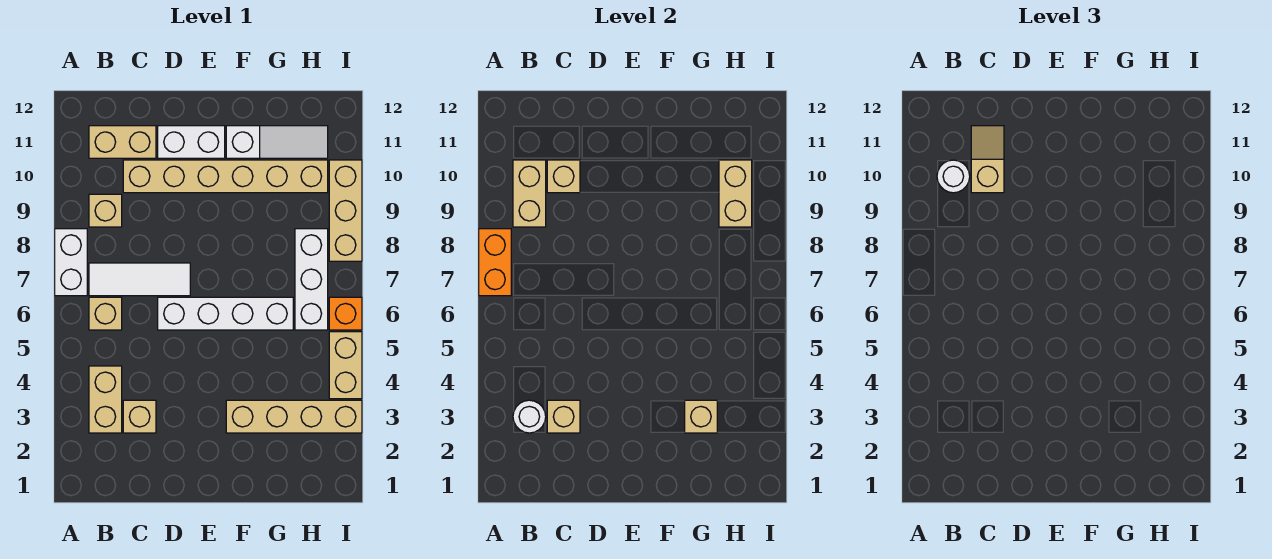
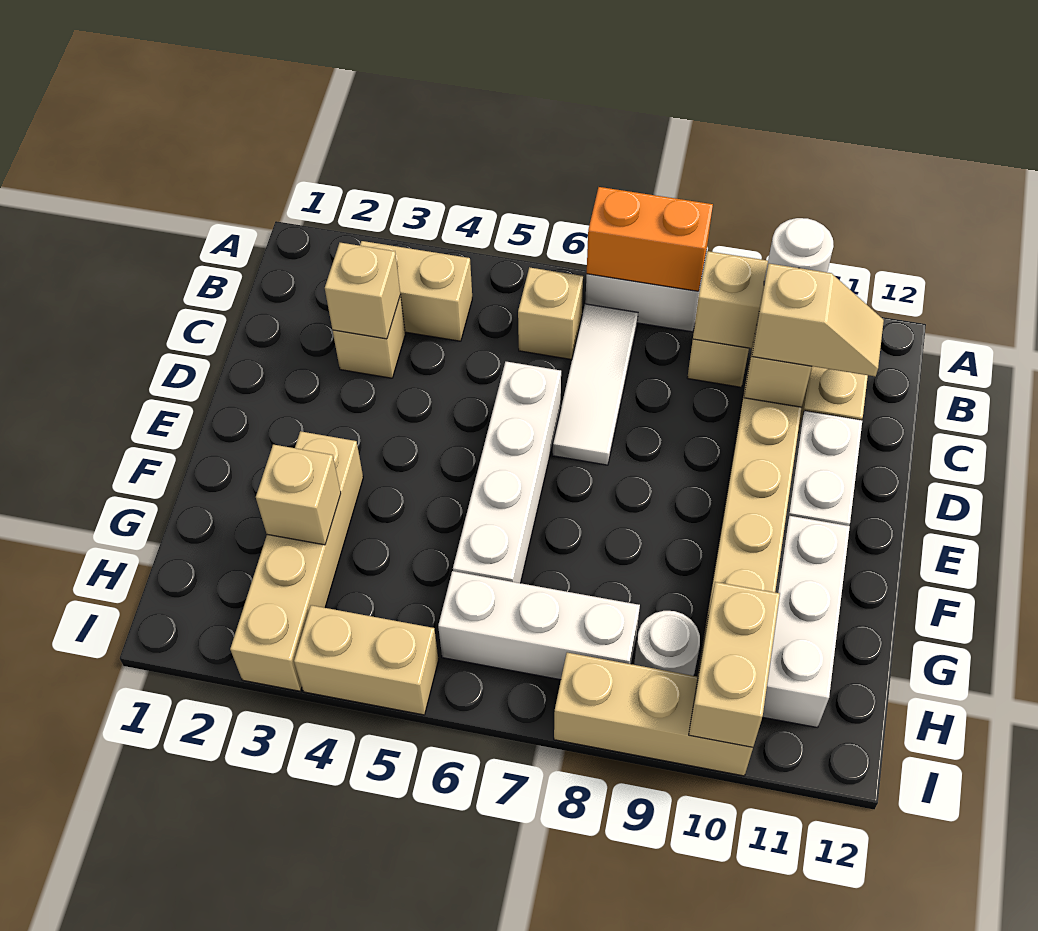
white 1x1 round brick [513,400,546,433] -> white 1x1 round brick moved to [634,611,700,676]
white 1x3 slope [226,126,328,158] -> white 1x3 brick [763,516,850,728]
tan 1x2 brick [719,160,752,227] -> tan 1x2 brick turned to [689,582,780,747]
orange 1x1 brick [329,297,362,330] -> none

